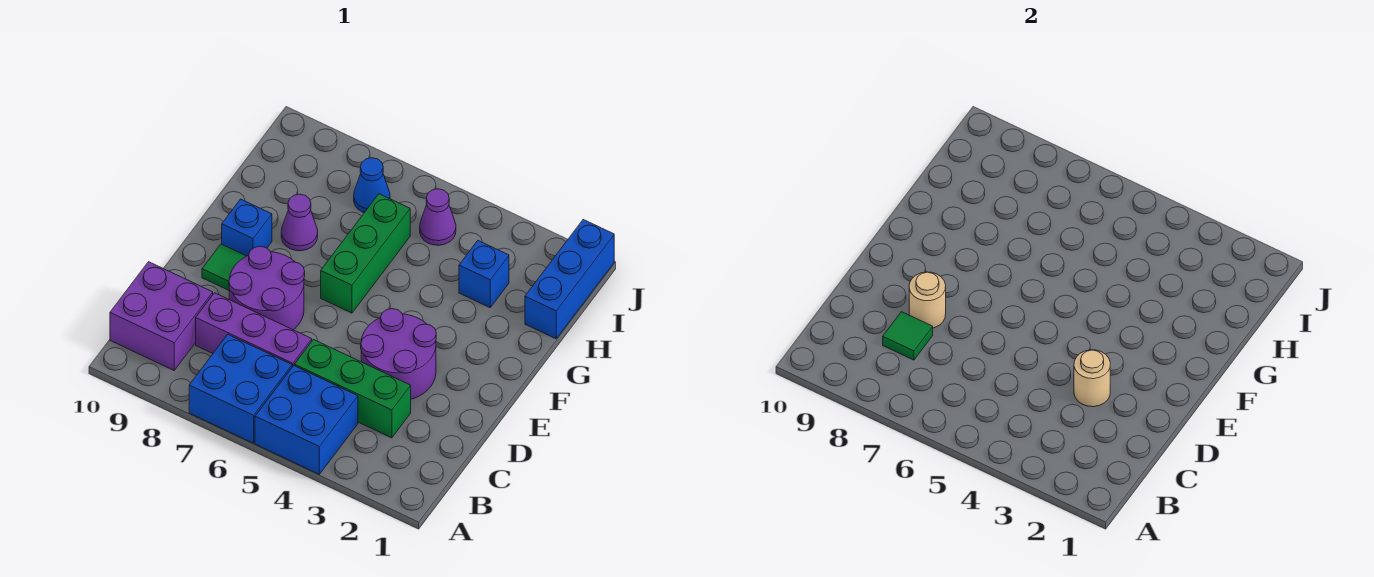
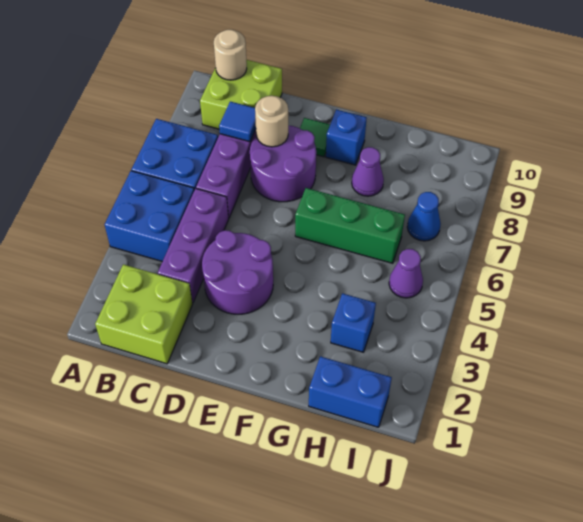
none -> lime 2x2 brick [95,264,193,364]
purple 2x2 brick [110,262,213,370] -> lime 2x2 brick [200,60,282,129]
green 1x3 brick [295,339,411,438] -> purple 1x3 brick [158,189,229,303]
green 1x1 tile [883,312,933,360] -> blue 1x1 tile [219,102,256,142]
tan 1x1 round brick [1074,350,1110,407] -> tan 1x1 round brick moved to [214,30,247,80]
blue 1x3 brick [525,220,614,339] -> blue 1x2 brick [309,356,392,427]

